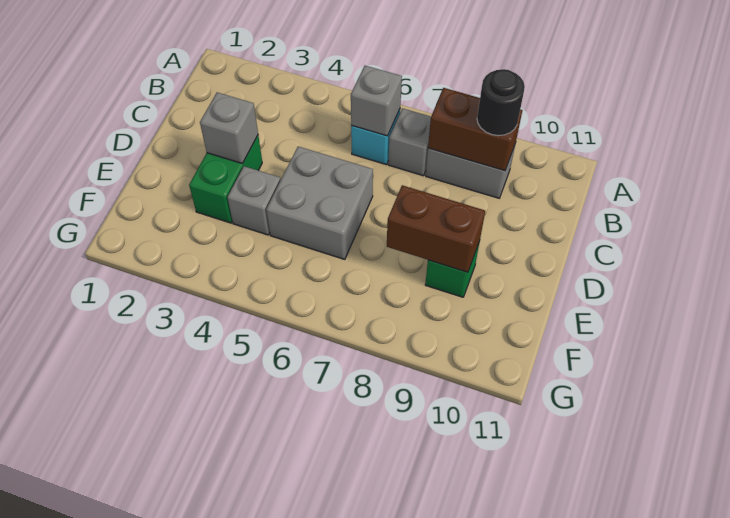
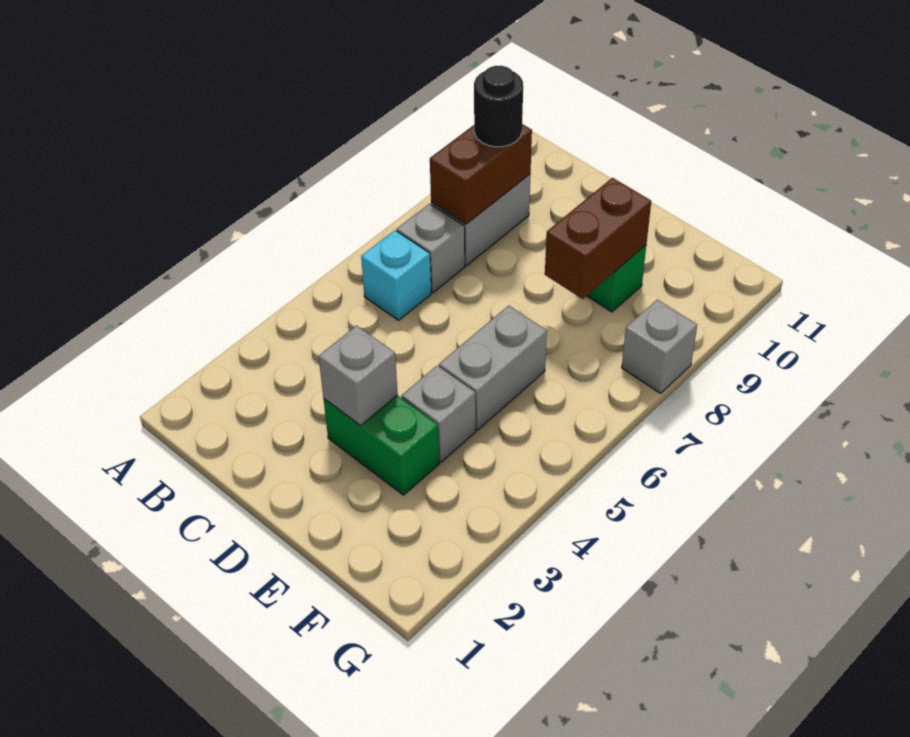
grey 1x1 brick [351,66,402,136] -> grey 1x1 brick moved to [622,300,697,393]
grey 2x2 brick [266,147,373,259] -> grey 1x2 brick [439,306,547,430]

